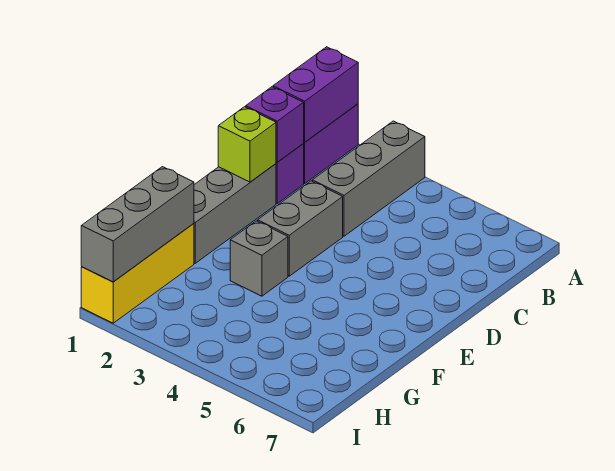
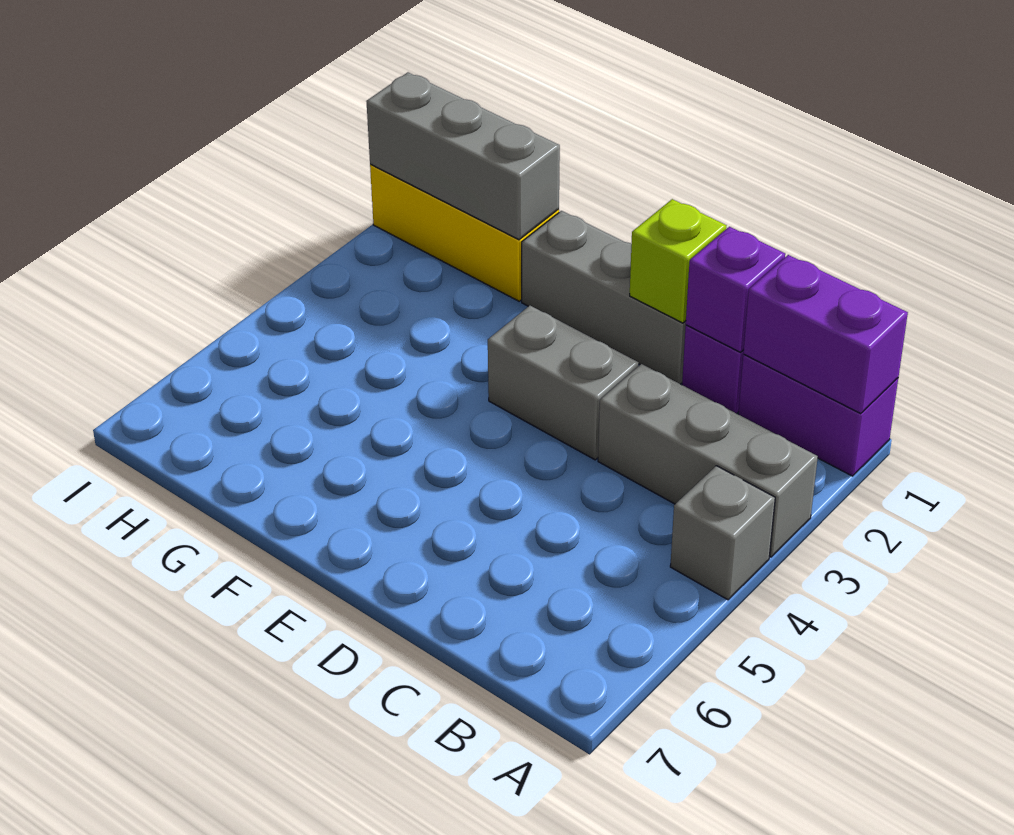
grey 1x1 brick [230,221,288,296] -> grey 1x1 brick moved to [670,466,775,600]

